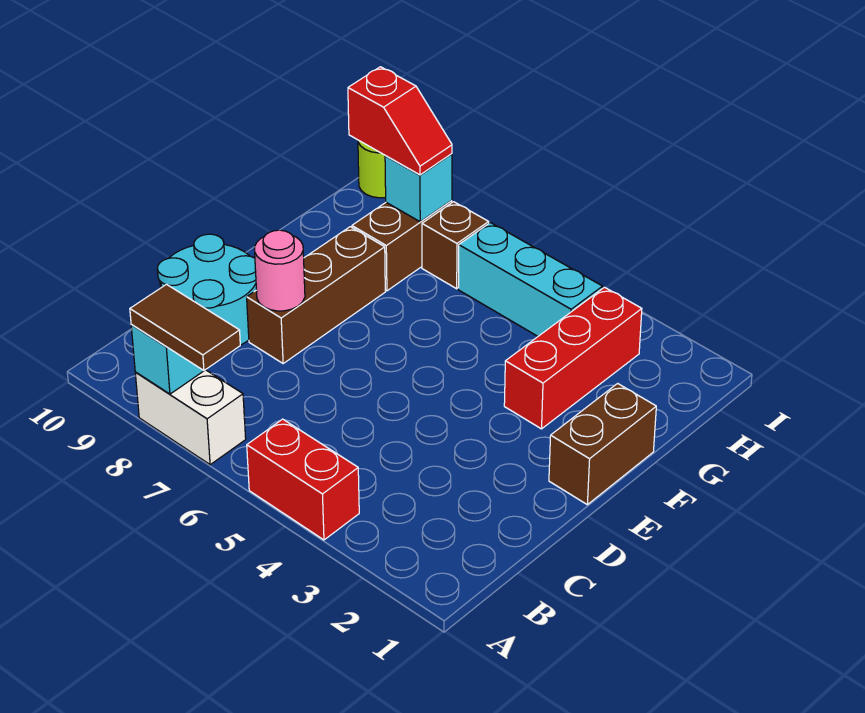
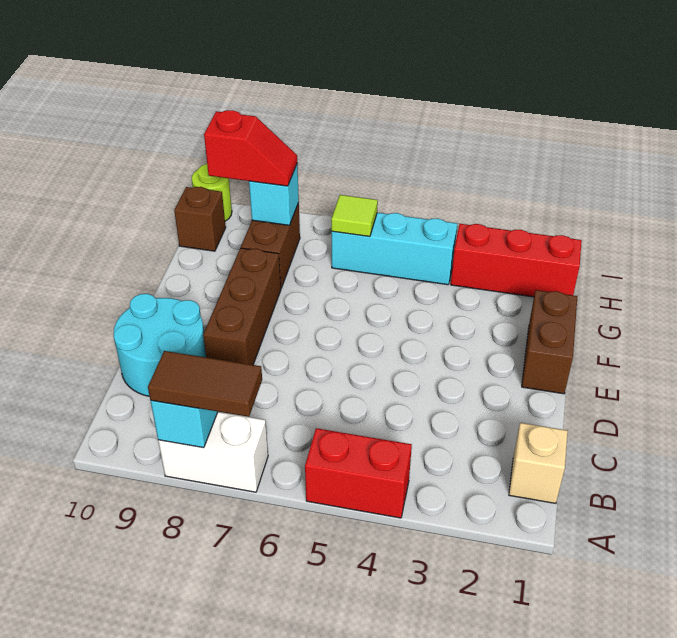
none -> tan 1x1 brick [509,423,568,503]
pink 1x1 round brick [255,230,305,311] -> none
red 1x3 brick [504,287,642,429] -> red 1x3 brick turned to [451,224,582,297]
none -> lime 1x1 tile [331,195,378,236]
brown 1x1 brick [422,202,489,289] -> brown 1x1 brick moved to [174,187,226,251]

